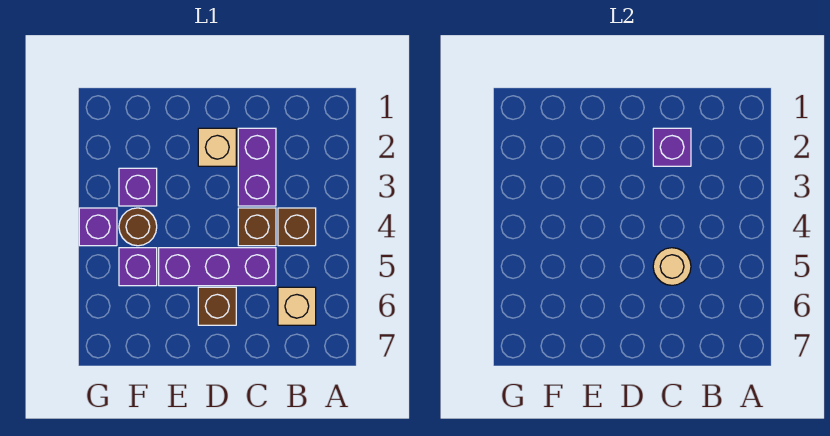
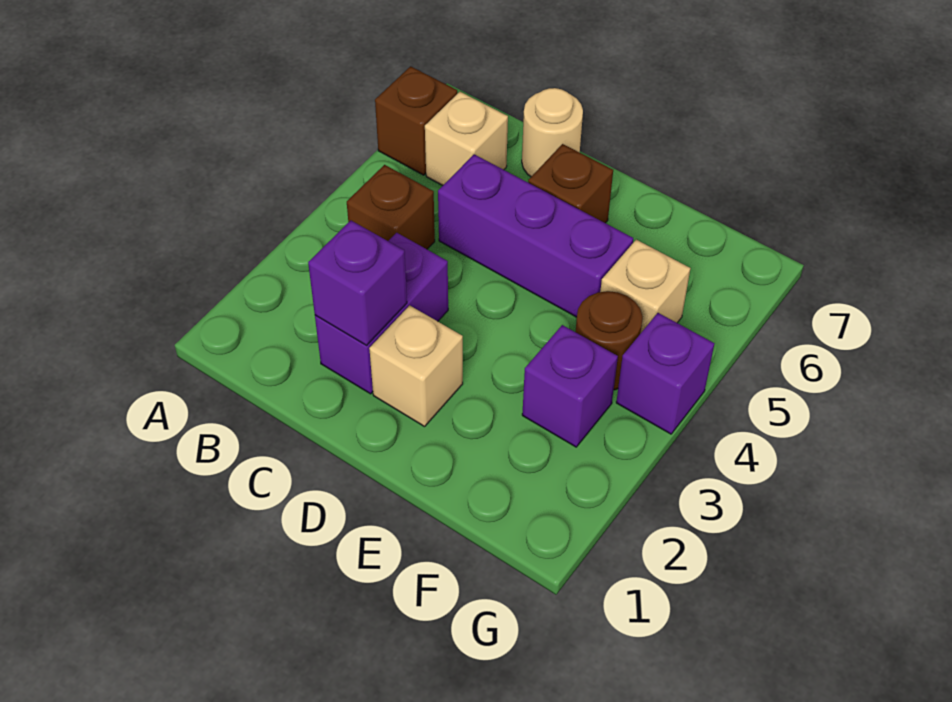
brown 1x1 brick [238,208,276,246] -> brown 1x1 brick moved to [375,66,457,175]
tan 1x1 round brick [653,248,691,285] -> tan 1x1 round brick moved to [522,88,583,177]
purple 1x1 brick [119,248,157,286] -> tan 1x1 brick [600,240,690,334]

